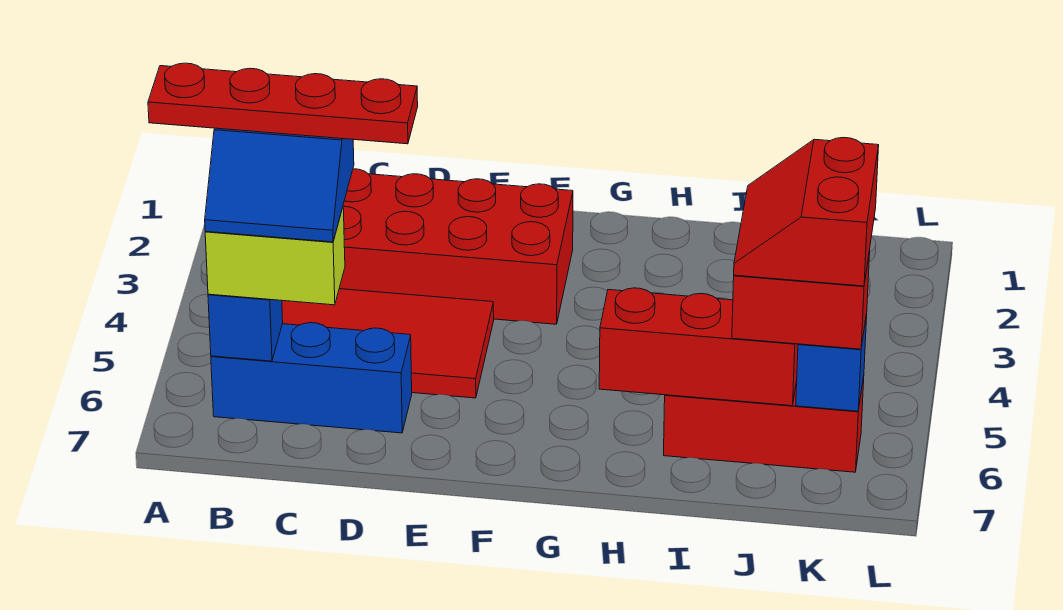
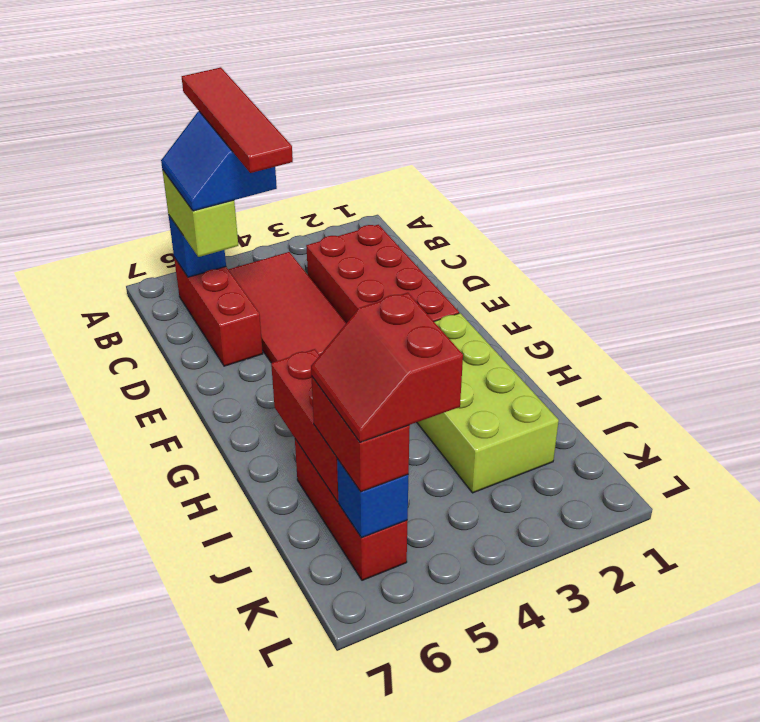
red 1x4 plate [148,63,418,144] -> red 1x4 tile [182,67,293,173]
blue 1x3 brick [211,323,412,433] -> red 1x3 brick [174,257,263,366]
none -> lime 2x4 brick [417,313,559,493]
red 2x2 slope [734,138,879,286] -> red 2x2 slope turned to [311,293,463,442]

